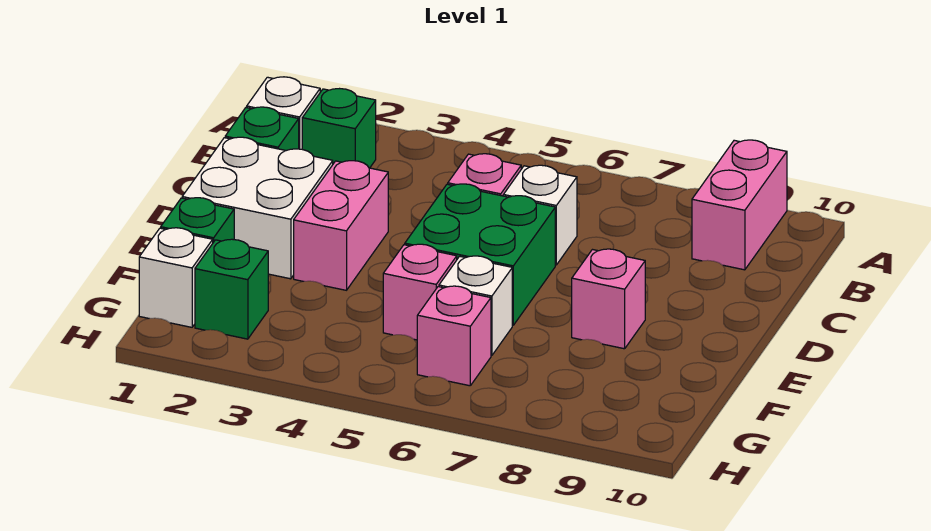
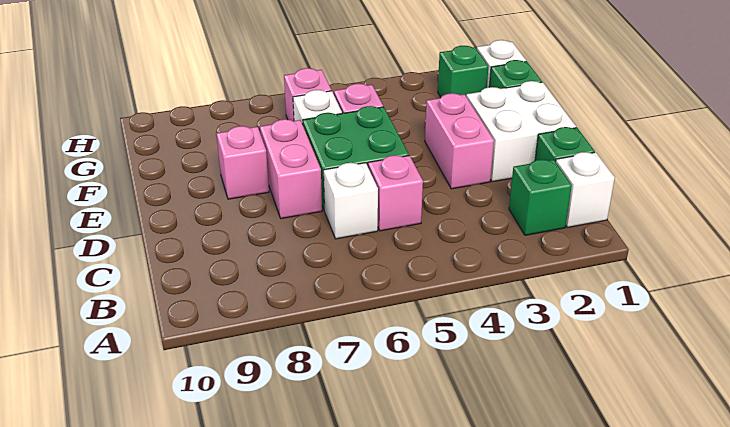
pink 1x2 brick [692,140,787,270] -> pink 1x2 brick moved to [260,119,322,219]

